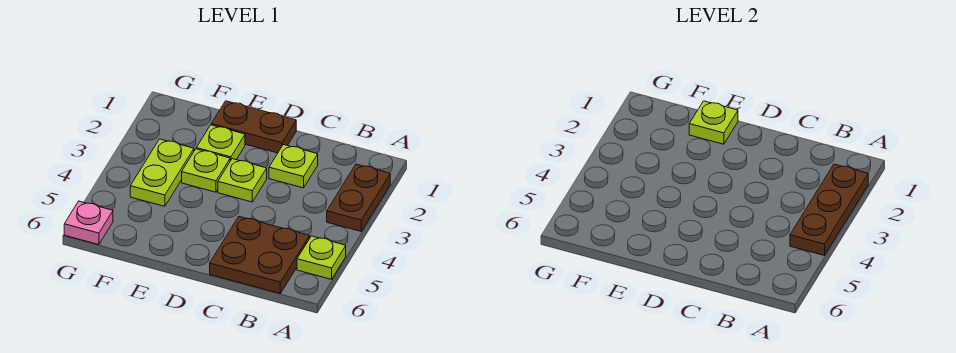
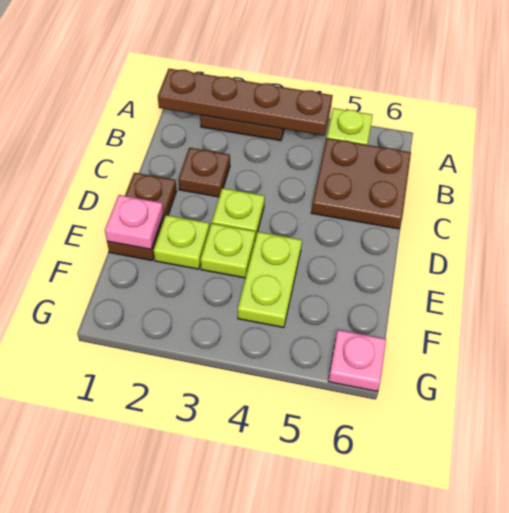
brown 1x3 plate [790,164,868,255] -> brown 1x4 plate [158,69,333,136]
lime 1x1 plate [269,145,318,188] -> brown 1x1 plate [178,148,230,197]
lime 1x1 plate [689,101,738,144] -> pink 1x1 plate [105,195,163,249]
lime 1x2 plate [130,139,194,206] -> lime 1x2 plate turned to [238,232,302,328]

